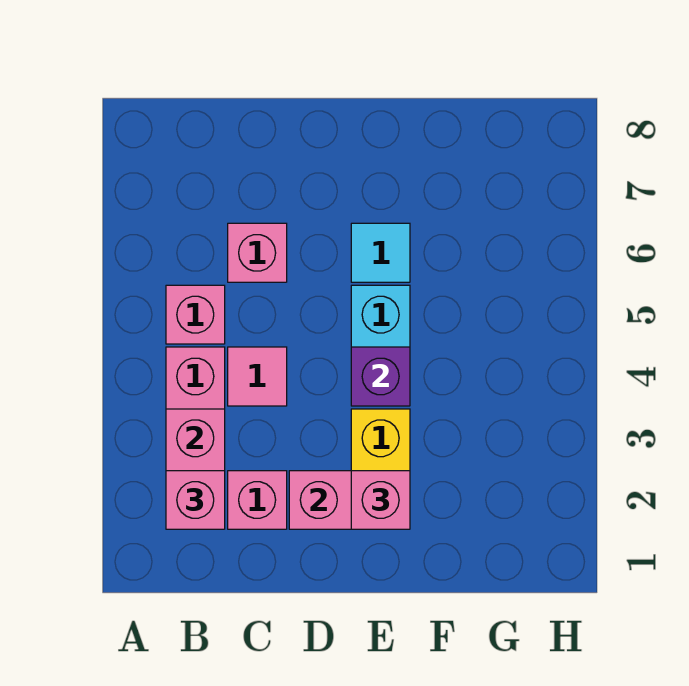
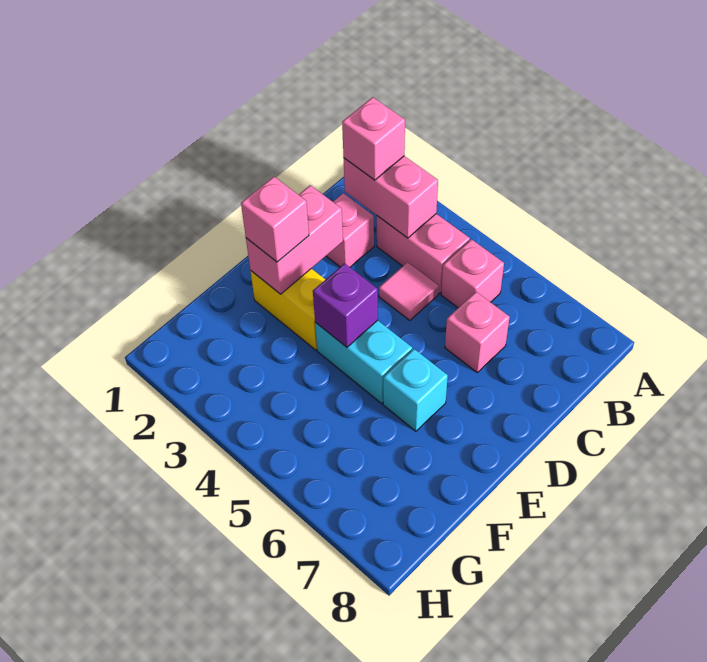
cyan 1x1 tile [351,223,410,282] -> cyan 1x1 brick [383,349,448,431]

